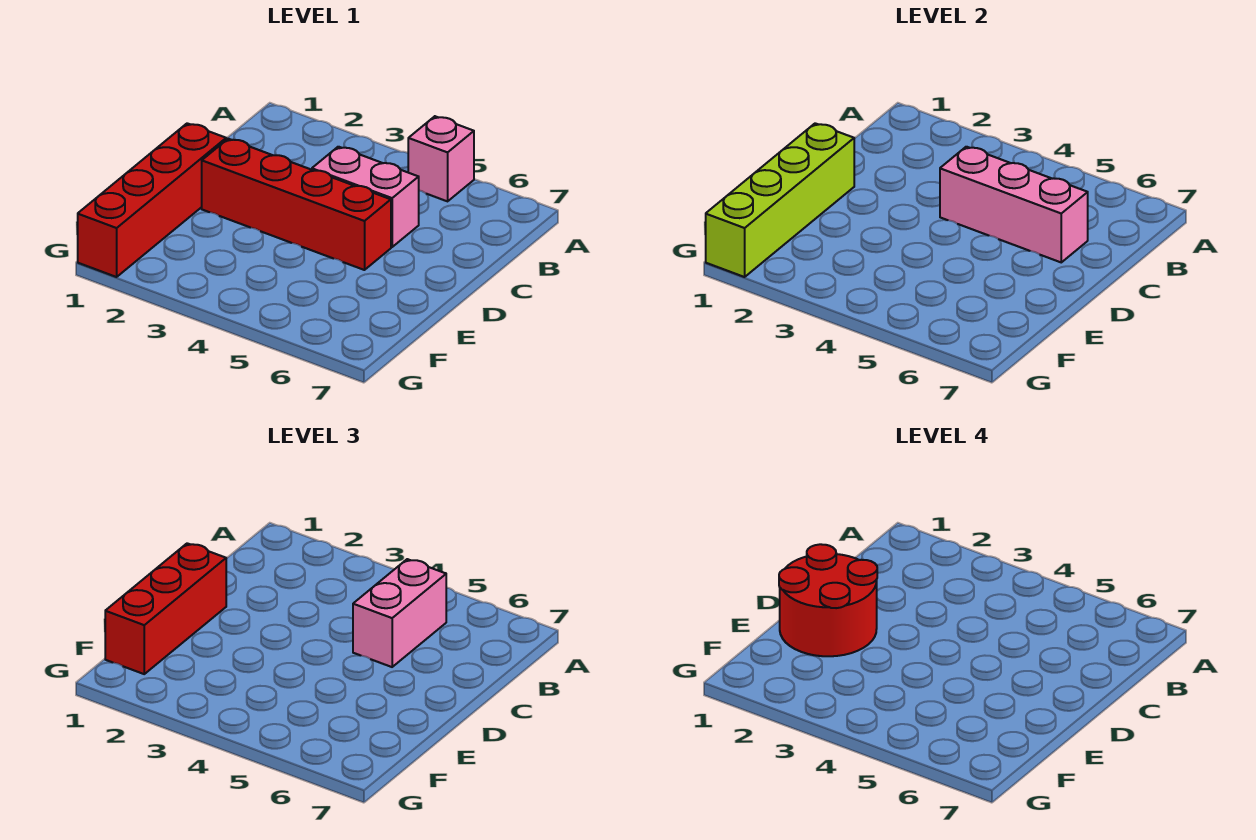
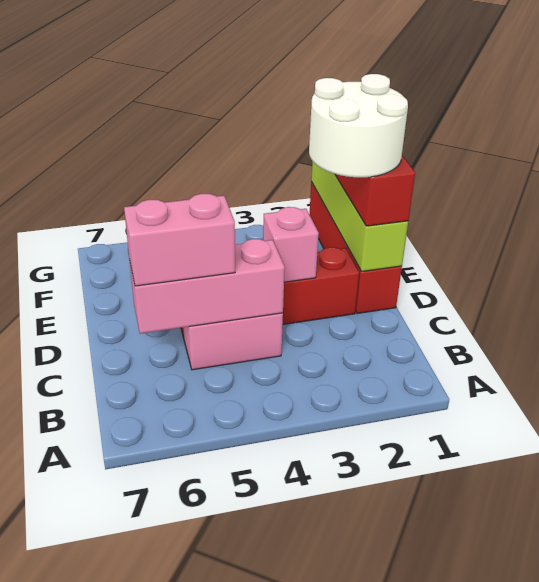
pink 1x1 brick [408,116,474,201] -> pink 1x1 brick moved to [263,207,319,282]
pink 1x2 brick [353,559,446,667] -> pink 1x2 brick turned to [124,194,235,286]
red 2x2 round brick [779,544,877,656] -> white 2x2 round brick [309,74,408,177]

